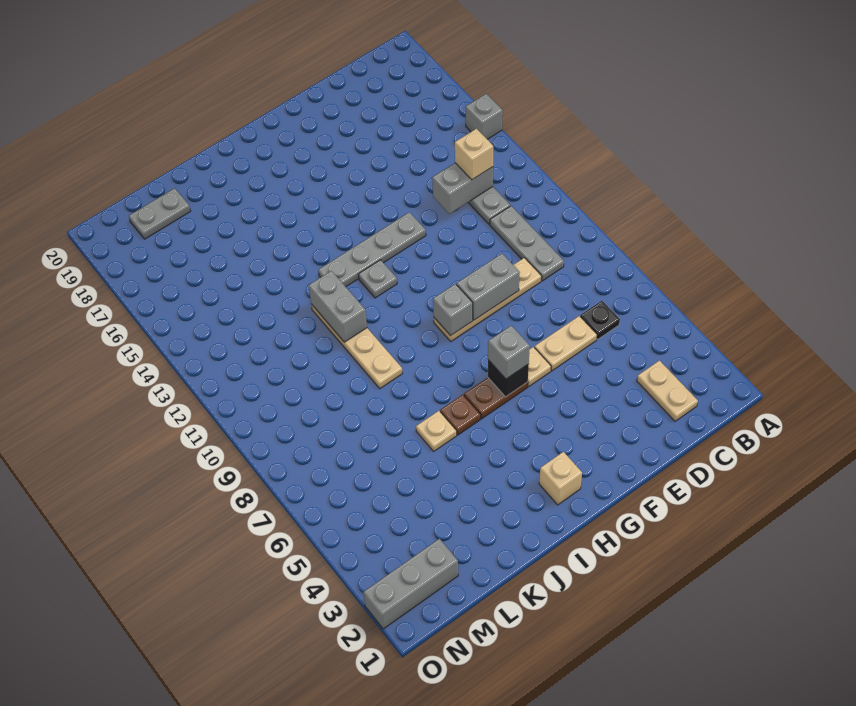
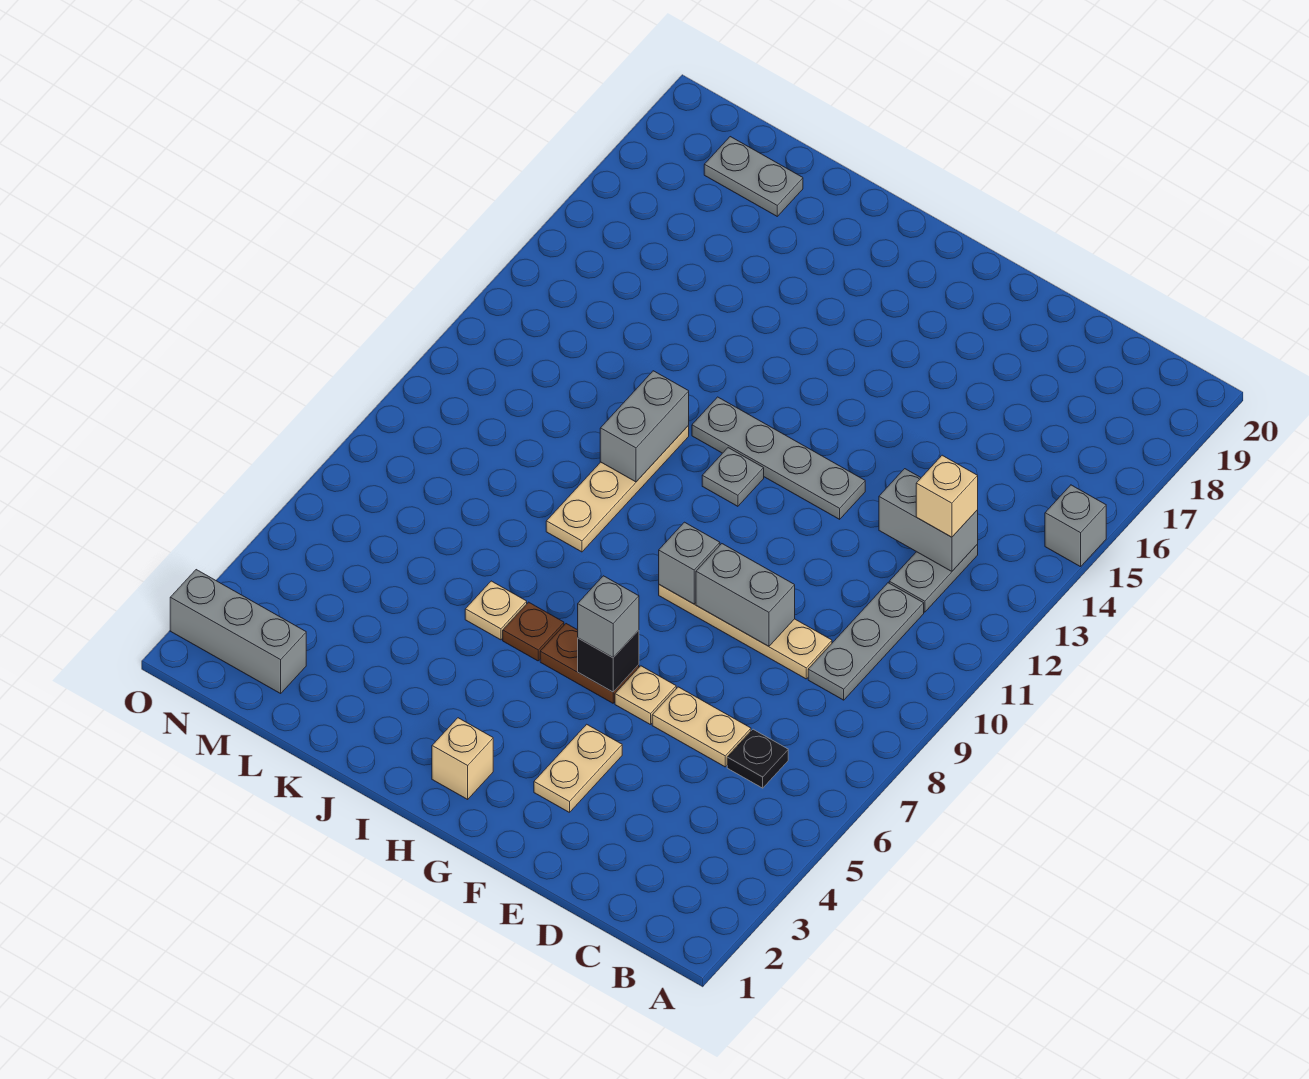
tan 1x2 plate [637,360,698,421] -> tan 1x2 plate moved to [534,724,622,813]

